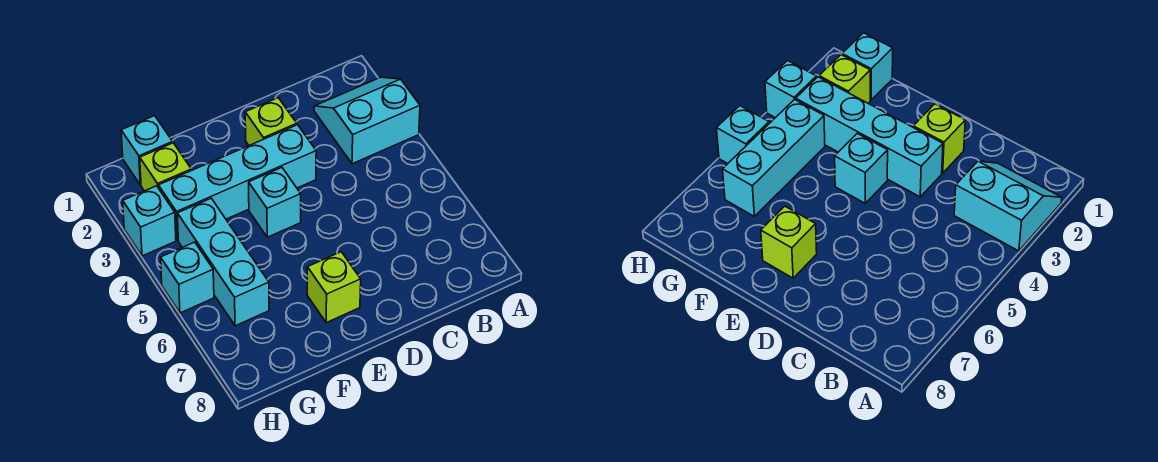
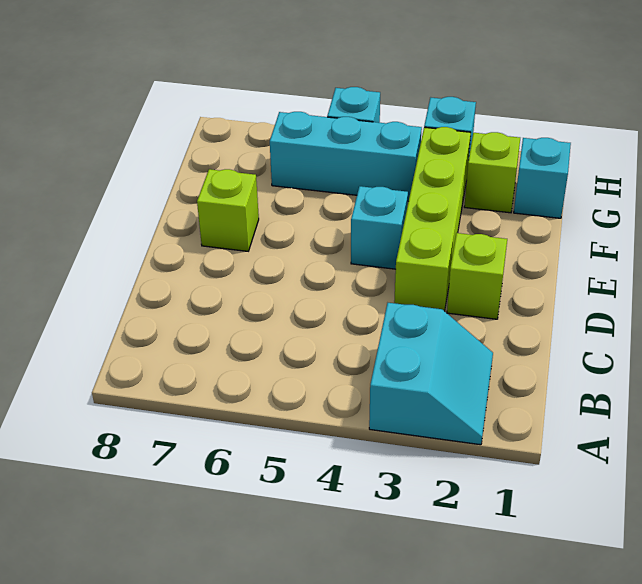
cyan 1x4 brick [159,125,316,240] -> lime 1x4 brick [394,127,471,311]

